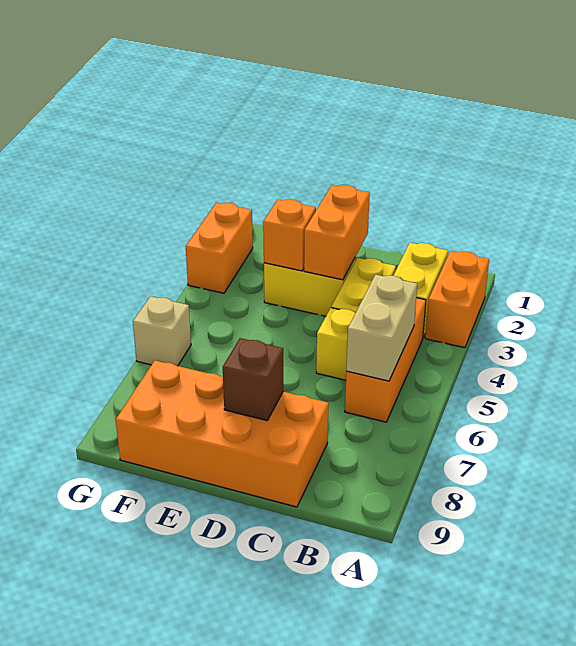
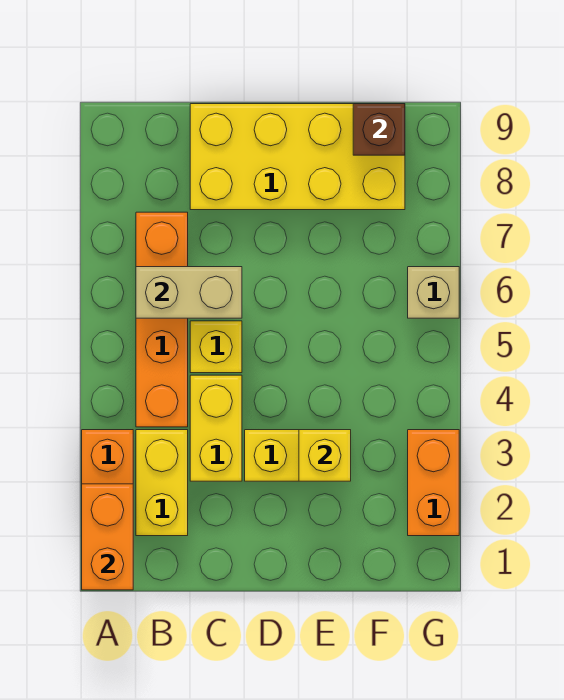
orange 1x3 brick [345,298,426,422] -> orange 1x4 brick [136,212,188,427]
tan 1x2 brick [346,275,417,381] -> tan 1x2 brick turned to [136,267,242,318]
orange 2x4 brick [116,361,329,507] -> yellow 2x4 brick [190,104,405,210]
orange 1x2 brick [304,185,370,280] -> orange 1x2 brick moved to [82,484,133,590]
brown 1x1 brick [223,338,283,421] -> brown 1x1 brick moved to [353,104,405,155]
orange 1x1 brick [263,199,316,271] -> yellow 1x1 brick [299,430,351,481]

